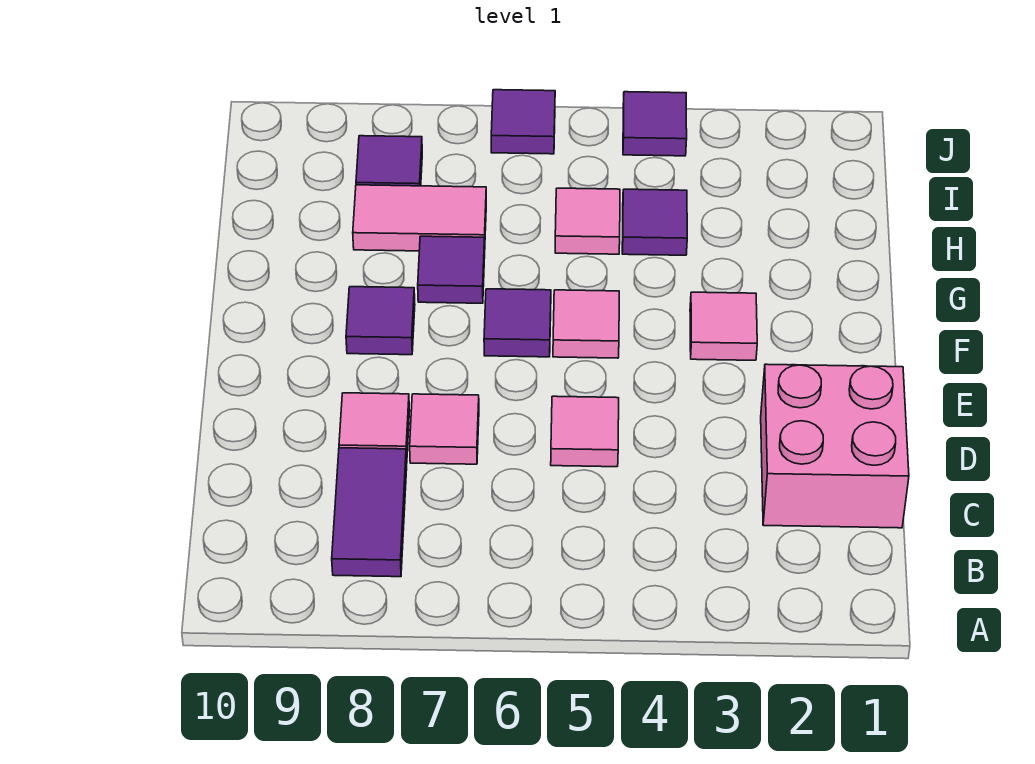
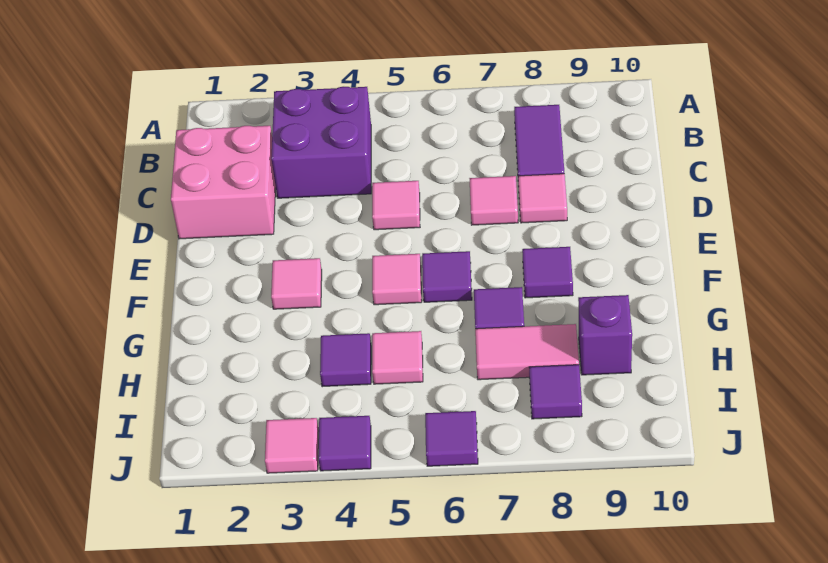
none -> purple 2x2 brick [271,87,371,198]
none -> purple 1x1 brick [578,295,632,375]
none -> pink 1x1 tile [265,418,319,473]

